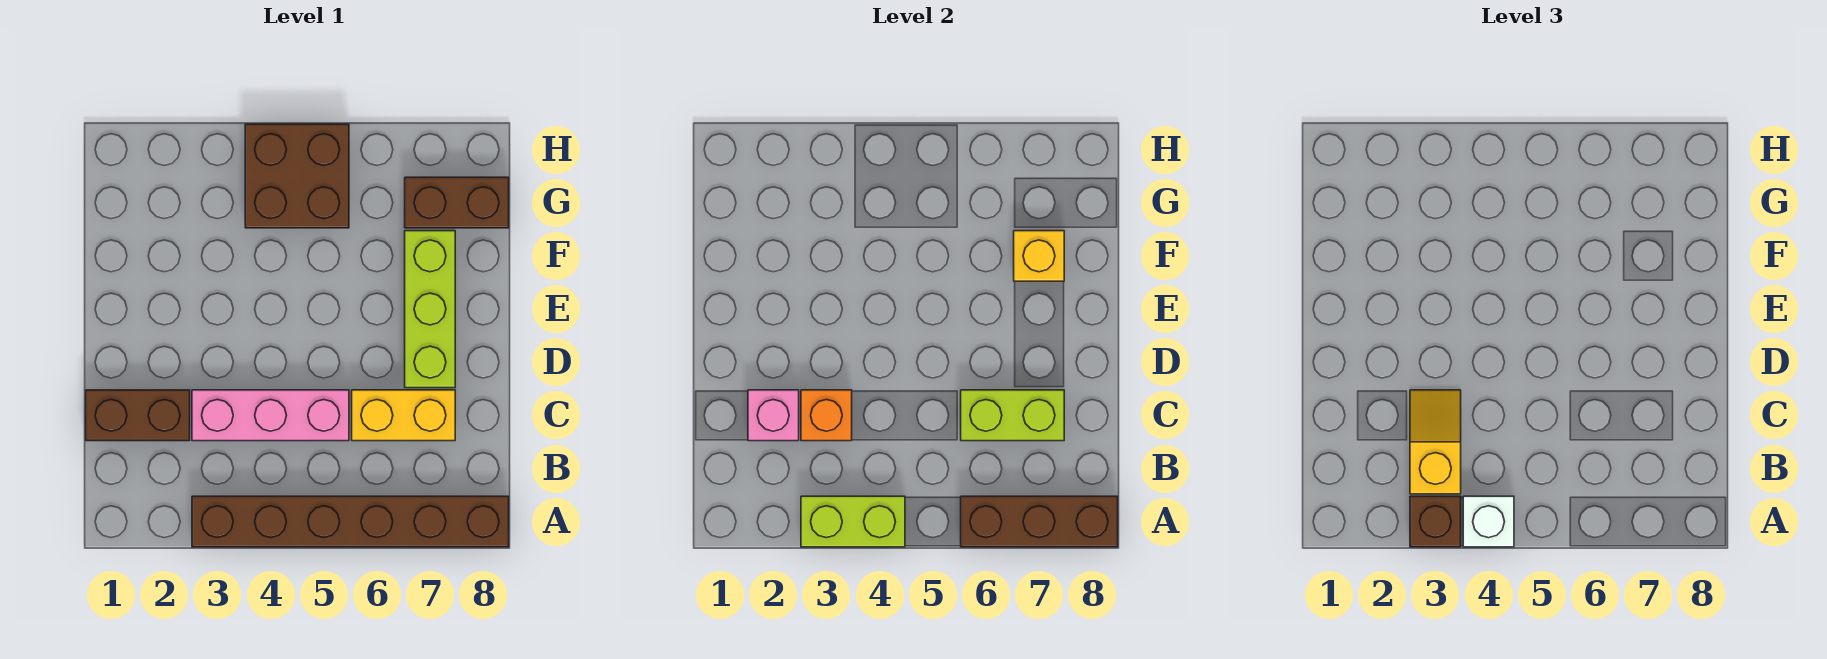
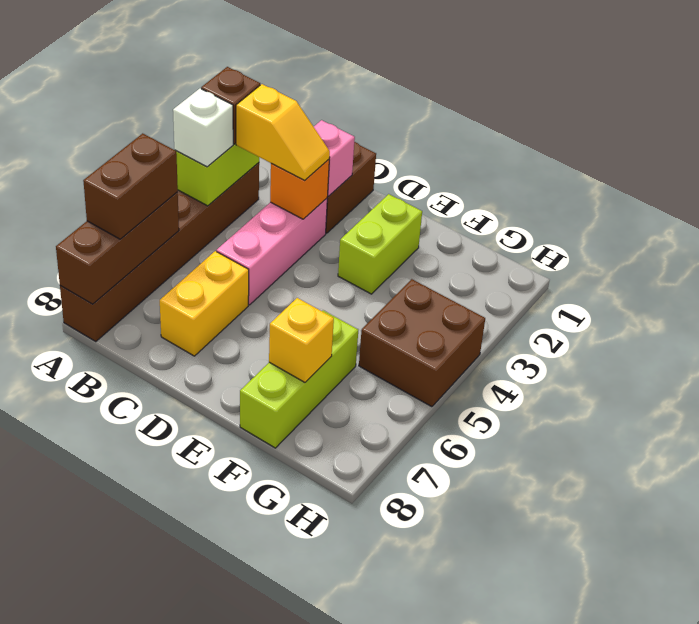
lime 1x2 brick [961,390,1064,441] -> lime 1x2 brick moved to [338,194,422,294]
lime 1x3 brick [405,231,455,388] -> lime 1x3 brick turned to [240,310,358,448]
brown 1x2 brick [405,177,509,228] -> brown 1x2 brick moved to [83,133,178,239]

